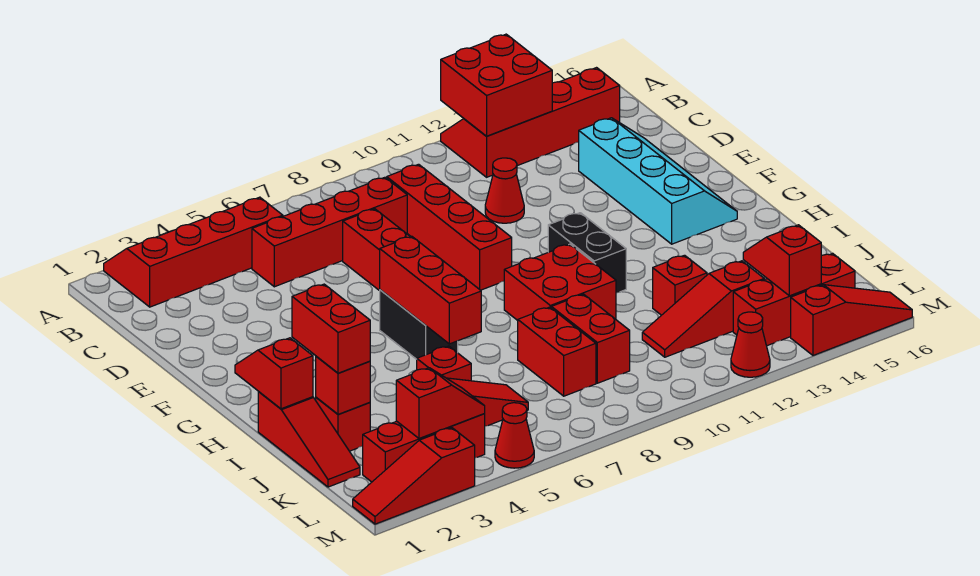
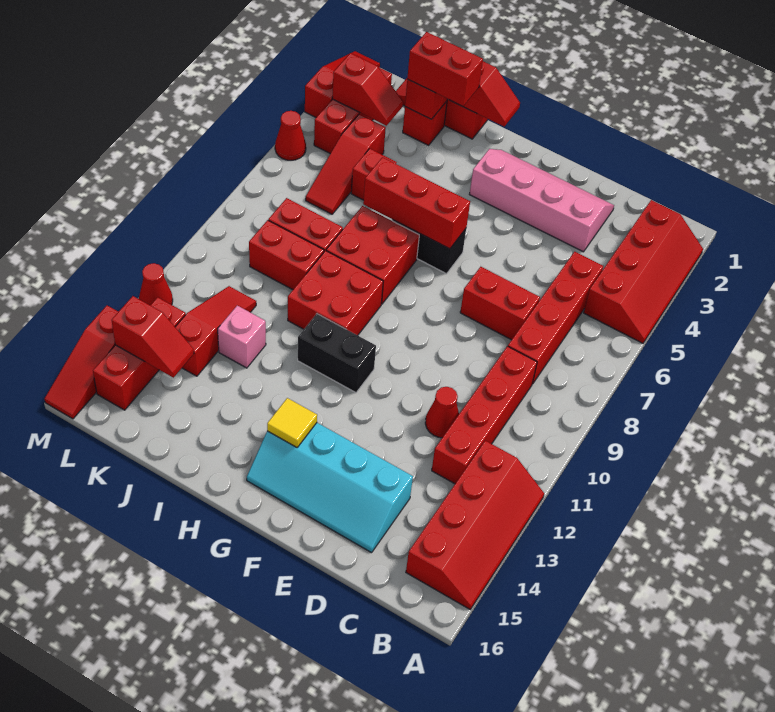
red 2x2 brick [441,34,552,136] -> red 2x2 brick moved to [326,206,419,304]
red 1x4 brick [387,164,512,290] -> red 1x4 brick turned to [432,346,537,484]
none -> pink 2x4 slope [469,149,614,252]
none -> yellow 1x1 tile [267,398,317,447]
red 1x1 brick [653,255,707,315] -> pink 1x1 brick [218,306,266,368]
red 1x2 slope [396,368,485,438] -> red 1x2 slope turned to [332,53,403,126]

